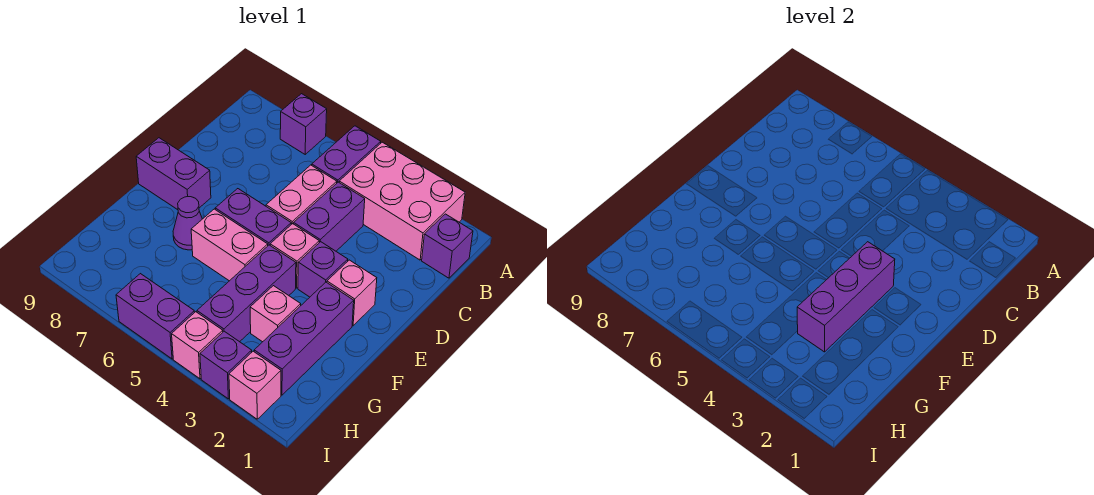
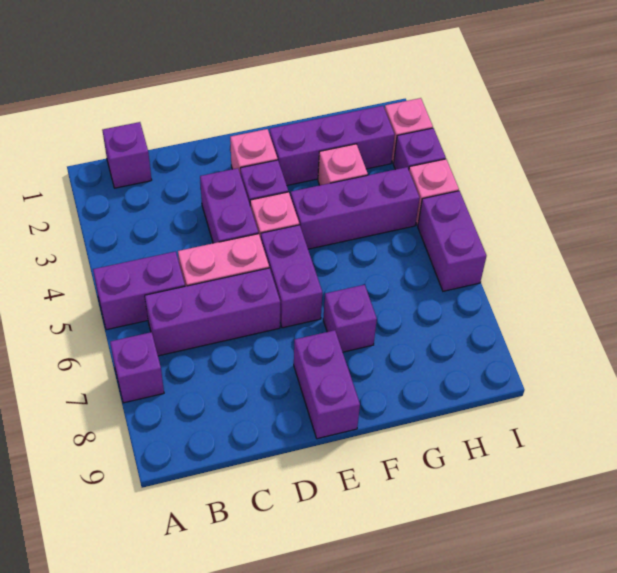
pink 2x3 brick [339,142,465,260] -> none
purple 1x2 brick [294,182,365,251] -> purple 1x2 brick turned to [200,168,258,243]
purple 1x3 brick [797,242,895,352] -> purple 1x3 brick moved to [145,268,280,356]
pink 1x2 brick [191,209,268,281] -> none
purple 1x1 cone [173,197,202,250] -> purple 1x1 brick [323,285,377,352]

